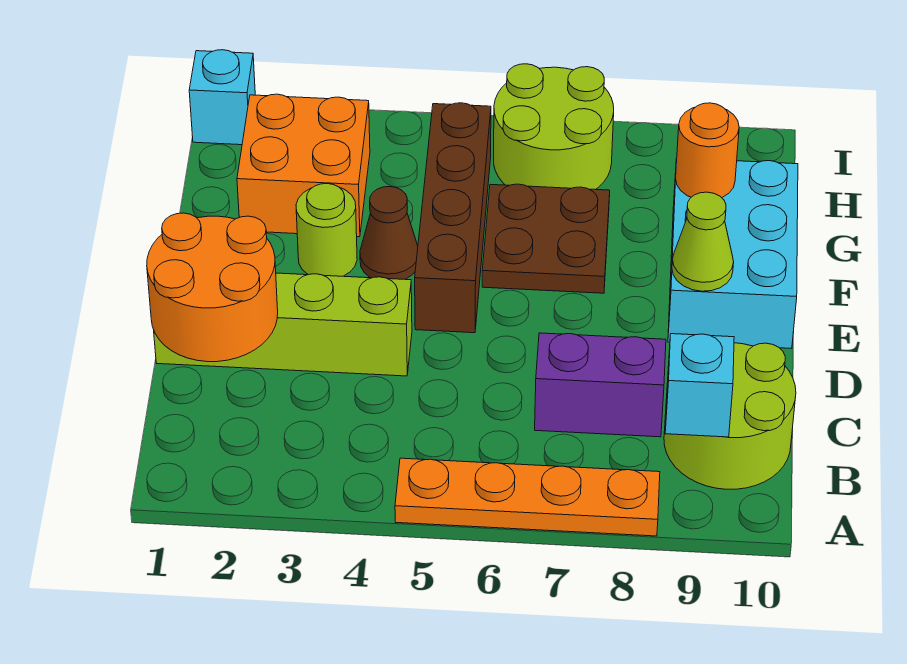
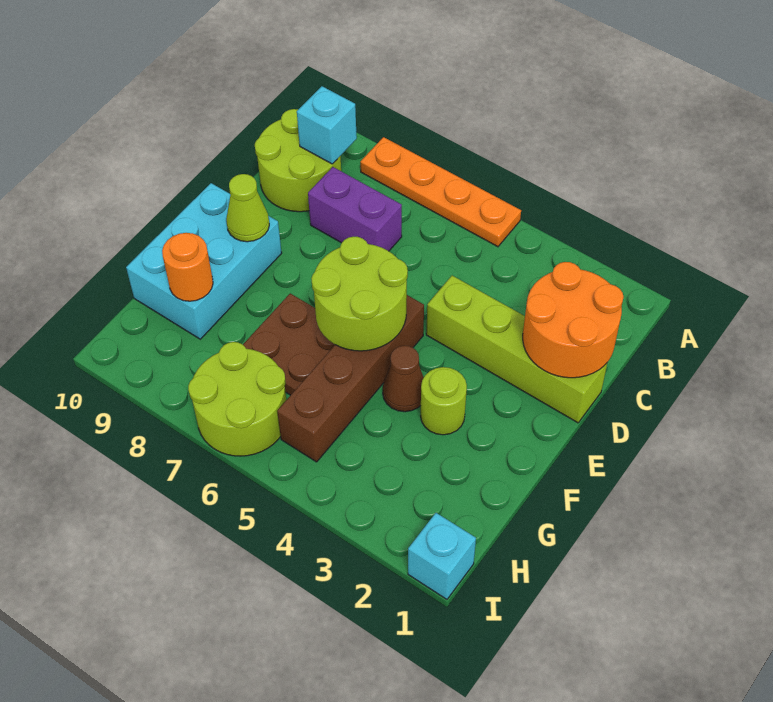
none -> lime 2x2 round brick [311,237,408,351]
orange 2x2 brick [237,94,370,237] -> none

